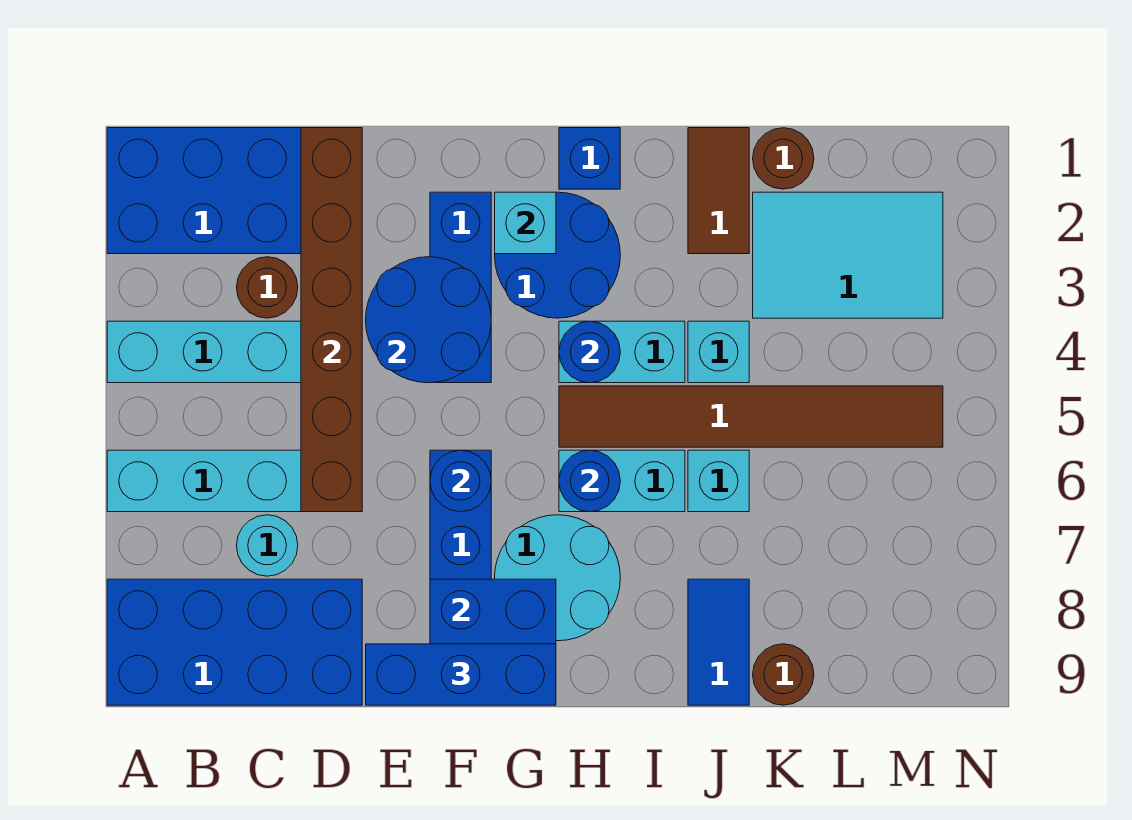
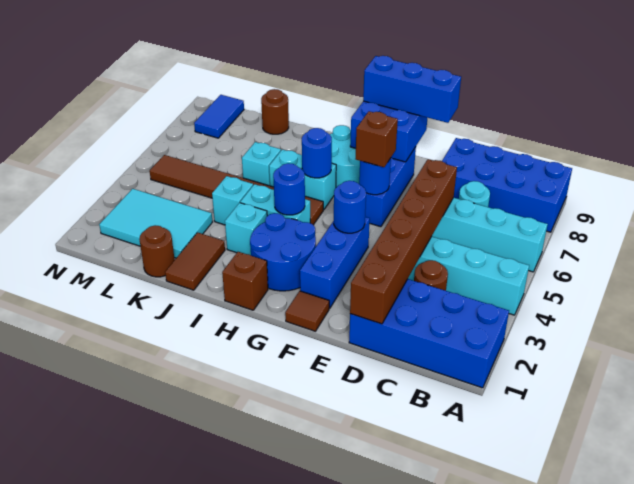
blue 2x2 round brick [366,257,491,383] -> blue 1x1 round brick [334,181,366,233]
none -> brown 1x1 tile [285,291,329,331]
none -> brown 1x1 brick [355,111,398,167]
cyan 1x1 brick [495,192,556,254] -> cyan 1x1 brick moved to [225,203,267,255]
blue 1x1 brick [559,128,620,189] -> brown 1x1 brick [222,252,268,310]
blue 1x2 tile [688,579,749,705] -> blue 1x2 tile moved to [194,95,244,138]

